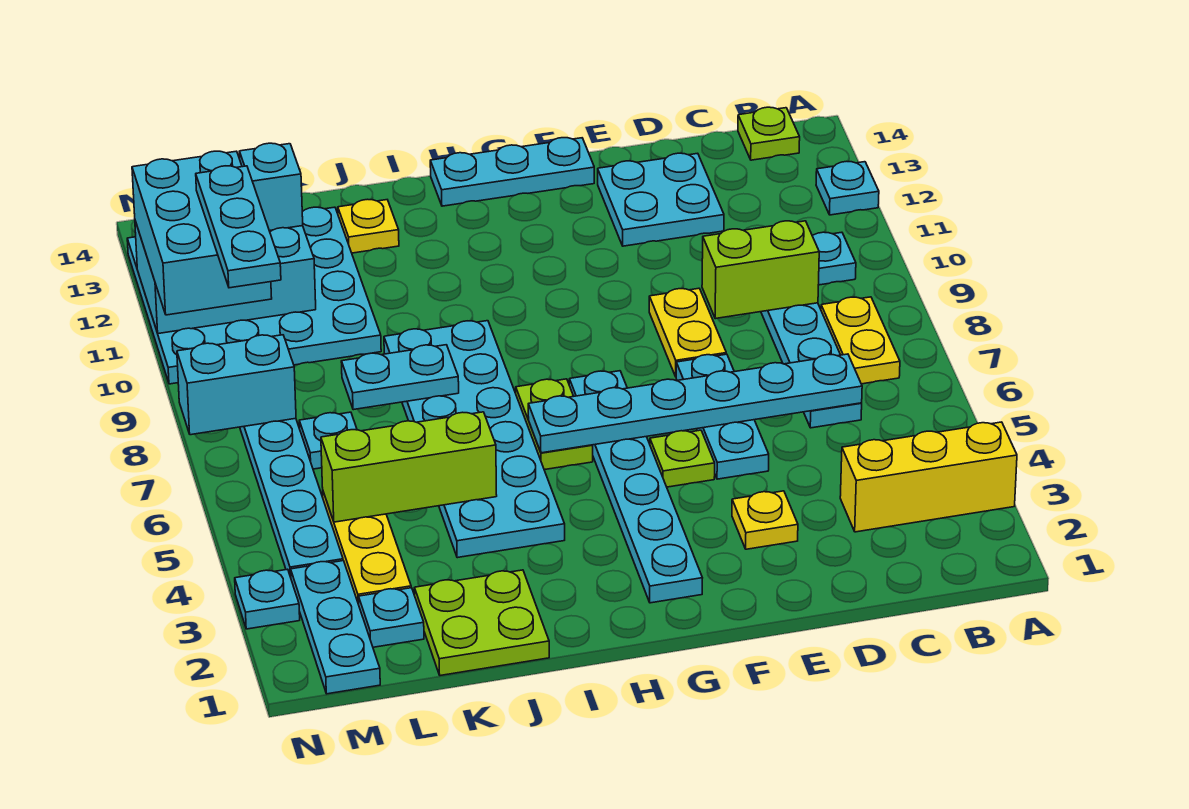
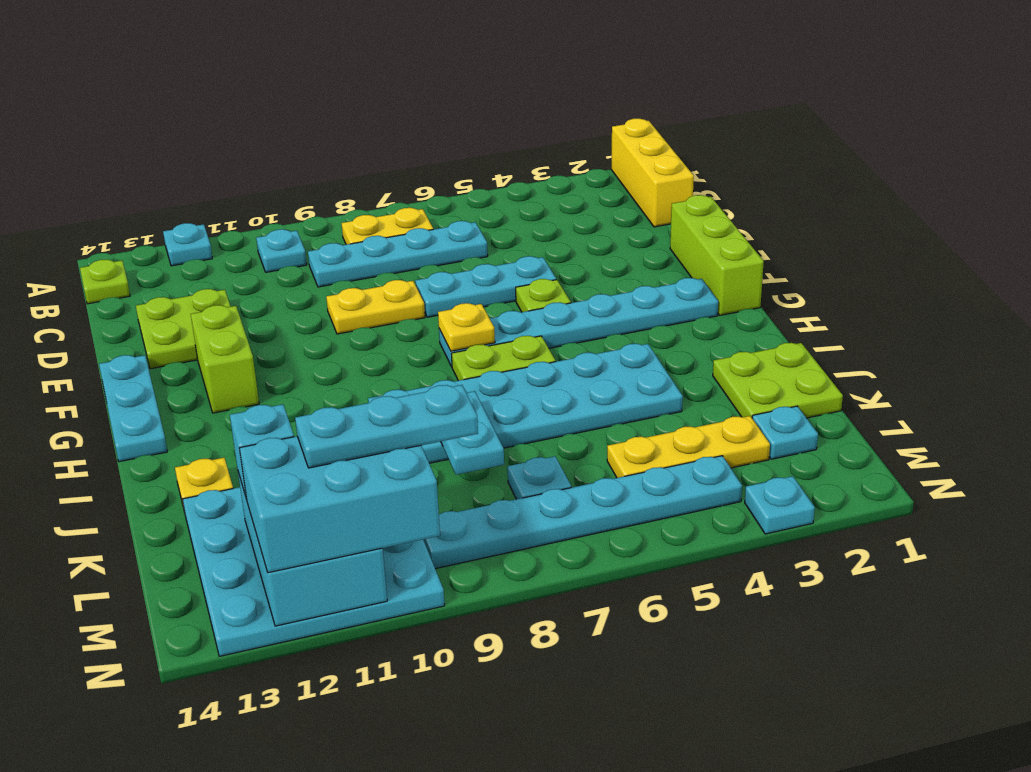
yellow 1x3 brick [840,422,1017,532] -> yellow 1x3 brick moved to [611,119,694,227]
cyan 1x6 plate [528,354,862,453] -> none
lime 1x2 brick [702,221,819,319] -> lime 1x2 brick moved to [191,305,259,413]
cyan 2x2 plate [598,153,724,246] -> lime 2x2 plate [136,289,231,369]
yellow 1x1 plate [732,491,798,549] -> yellow 1x1 plate moved to [438,303,495,351]
lime 1x3 brick [321,412,497,522] -> lime 1x3 brick moved to [670,195,764,315]
cyan 1x3 plate [291,561,380,694] -> none
cyan 1x2 brick [177,335,296,435] -> none

